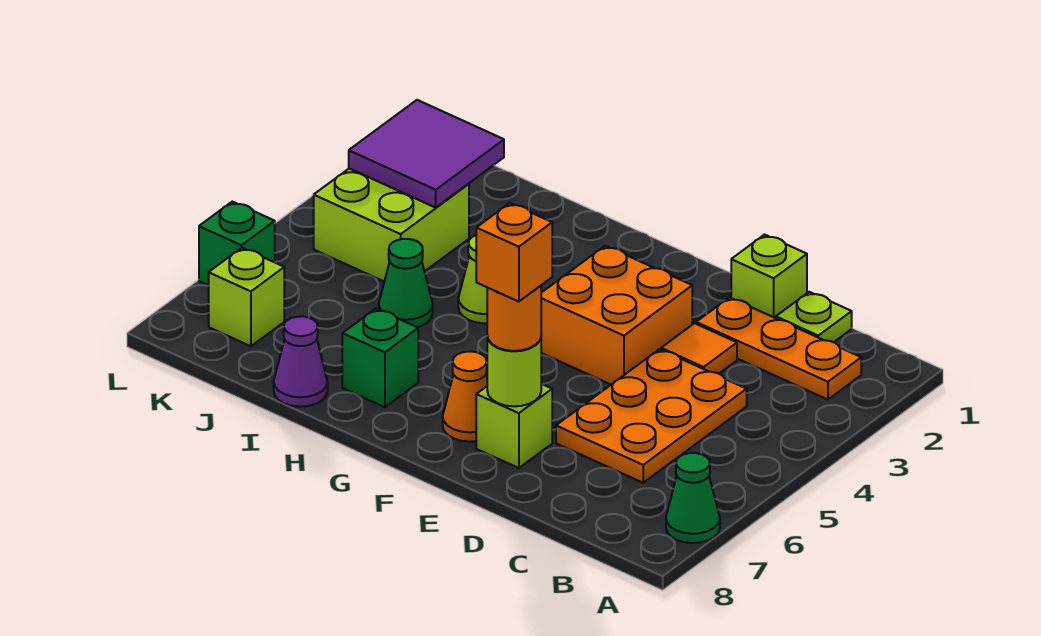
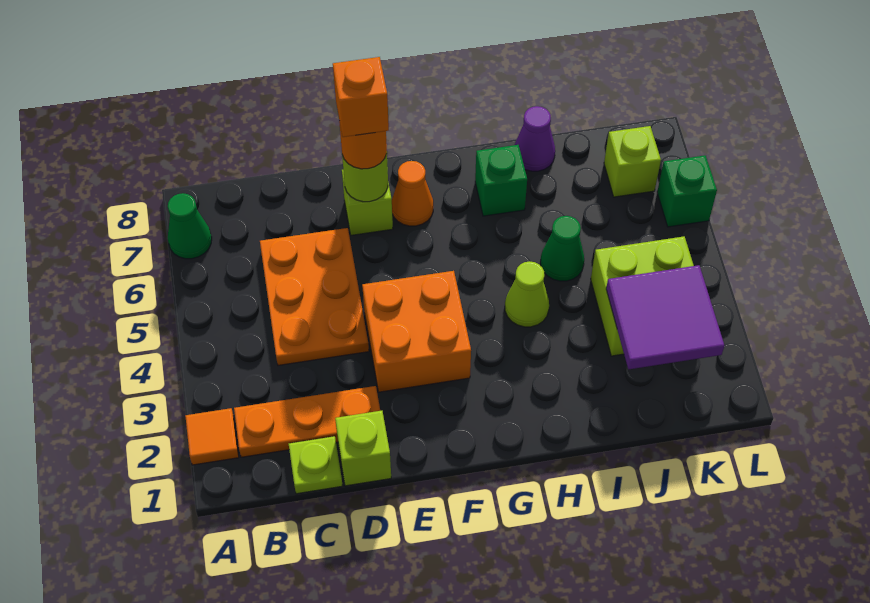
orange 1x1 tile [661,323,737,374] -> orange 1x1 tile moved to [185,408,239,465]

